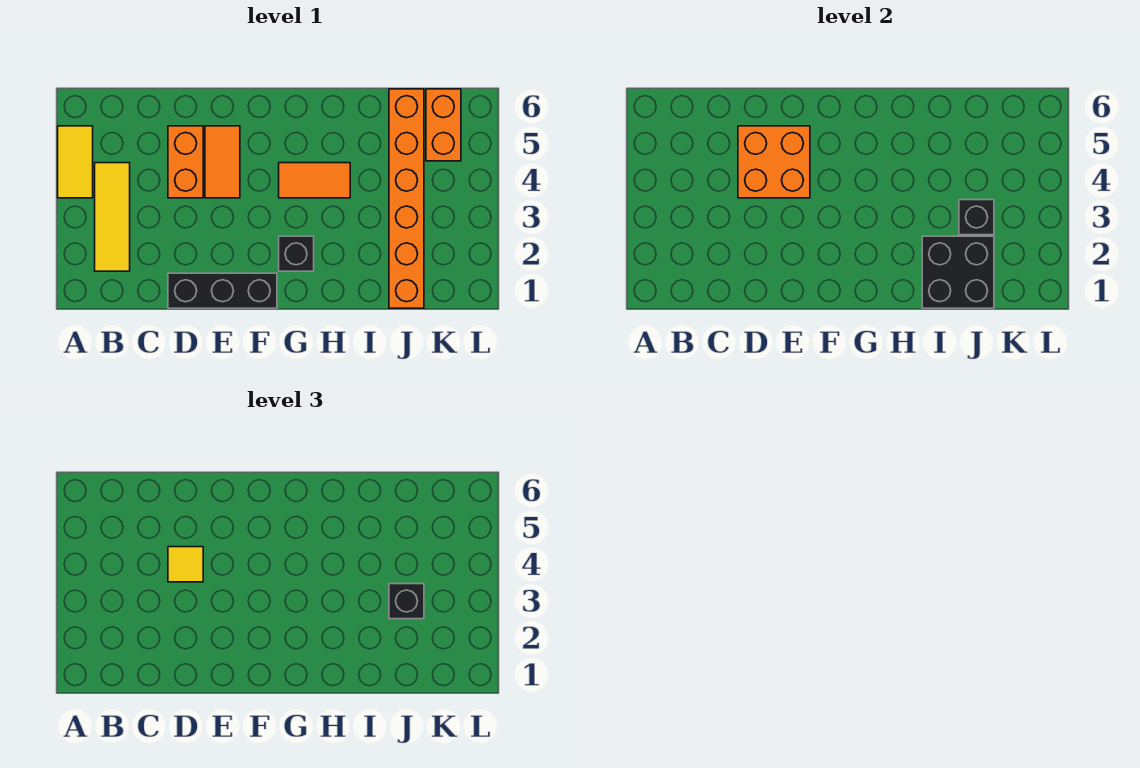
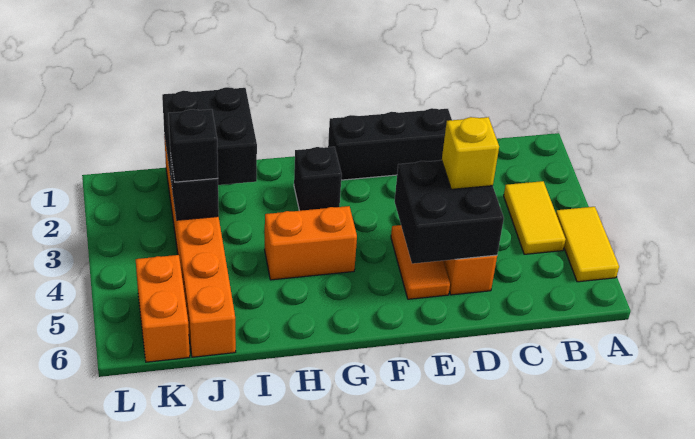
yellow 1x3 tile [95,163,130,271] -> yellow 1x2 tile [504,181,566,254]
orange 2x2 brick [738,126,810,198] -> black 2x2 brick [395,160,504,264]
yellow 1x1 tile [168,547,203,582] -> yellow 1x1 brick [442,117,499,189]
orange 1x2 tile [279,163,350,198] -> orange 1x2 brick [265,206,357,280]

